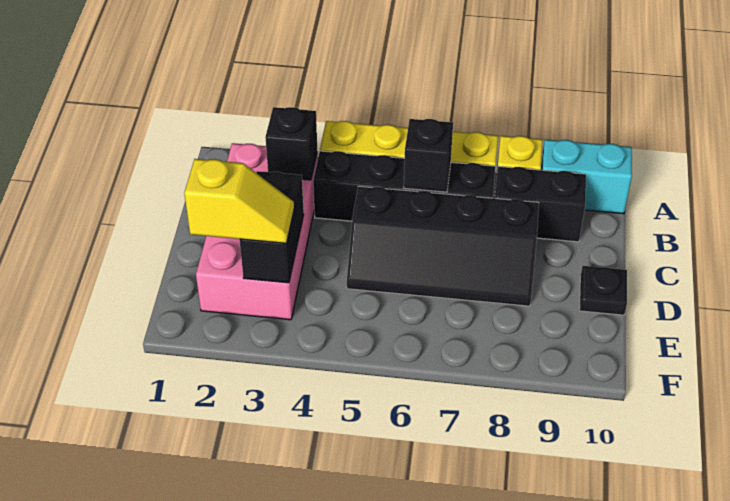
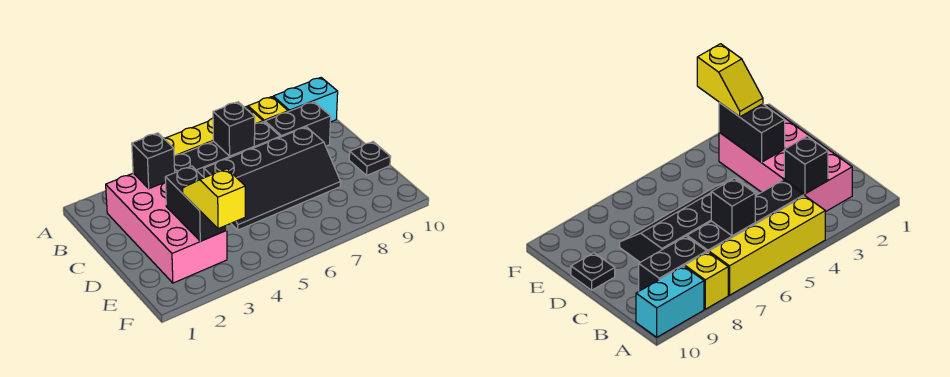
yellow 1x2 slope [184,159,294,243] -> yellow 1x2 slope turned to [183,169,245,229]

